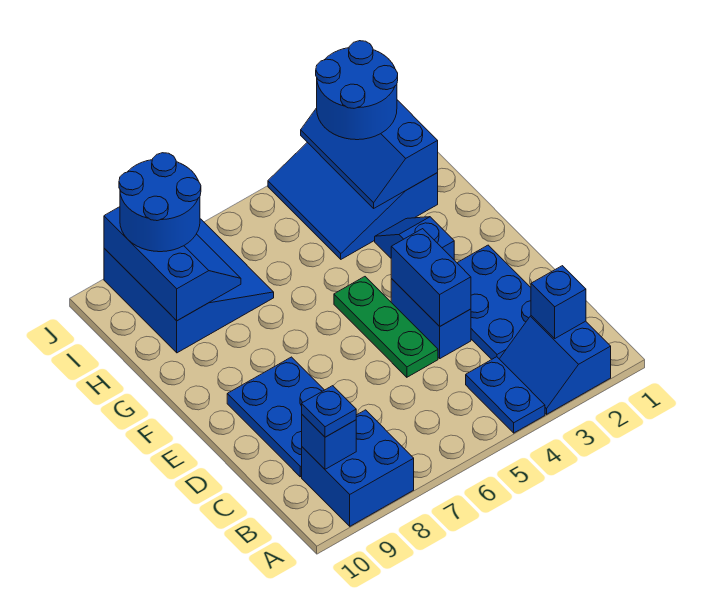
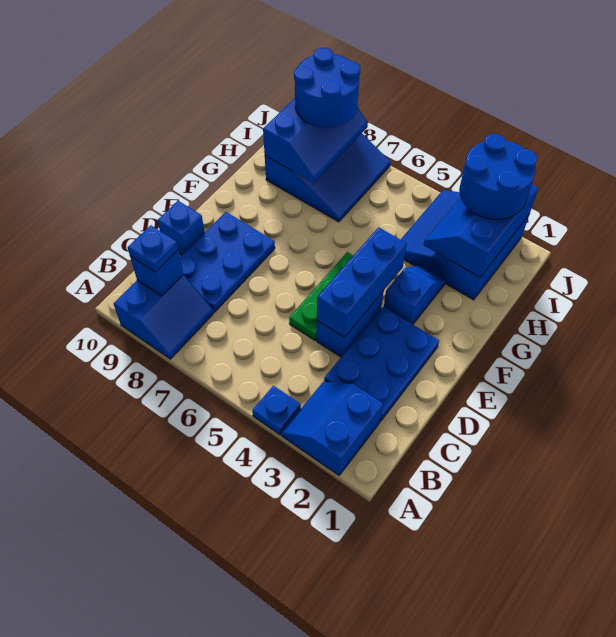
blue 1x2 plate [466,357,545,433] -> blue 1x1 plate [252,386,301,435]
blue 2x2 brick [302,410,414,526] -> blue 2x2 slope [114,275,214,359]
blue 1x1 brick [531,266,586,338] -> blue 1x1 brick moved to [158,201,205,256]
blue 1x2 brick [391,229,471,326] -> blue 1x3 brick [317,227,407,337]

